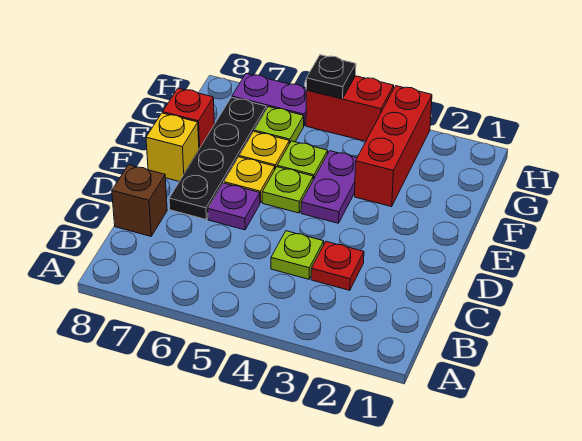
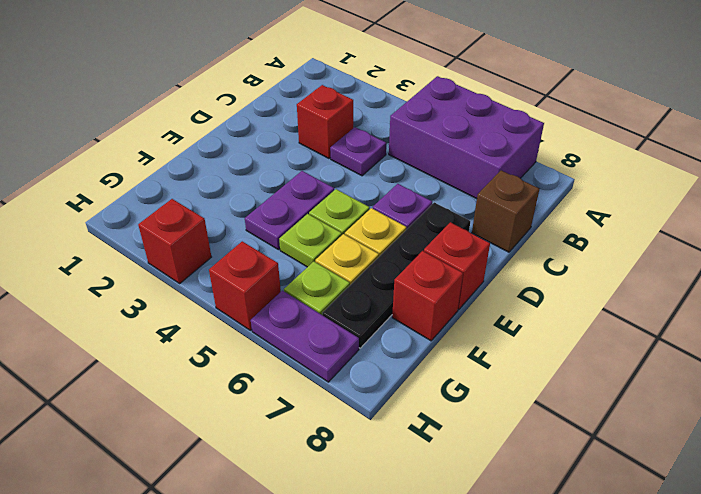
none -> purple 2x3 brick [389,76,544,199]
red 1x1 plate [311,242,364,290] -> red 1x1 brick [297,85,353,158]
lime 1x1 plate [271,231,324,279] -> purple 1x1 plate [330,127,386,176]
yellow 1x1 brick [146,113,199,181] -> red 1x1 brick [424,222,490,310]
red 1x3 brick [355,86,432,207] -> red 1x1 brick [138,199,211,283]
red 1x2 brick [306,76,394,141] -> red 1x1 brick [209,241,281,330]
black 1x1 plate [306,55,356,99] -> none

